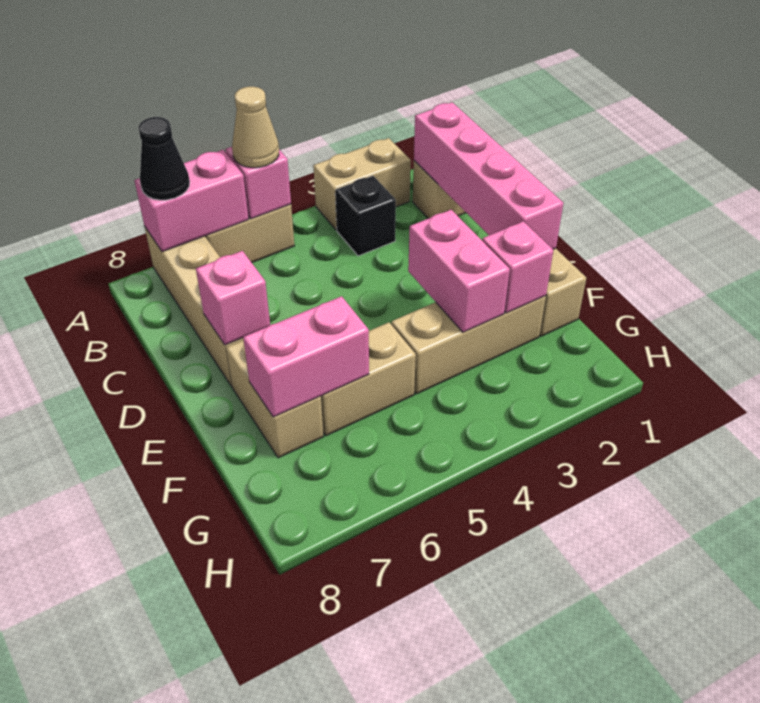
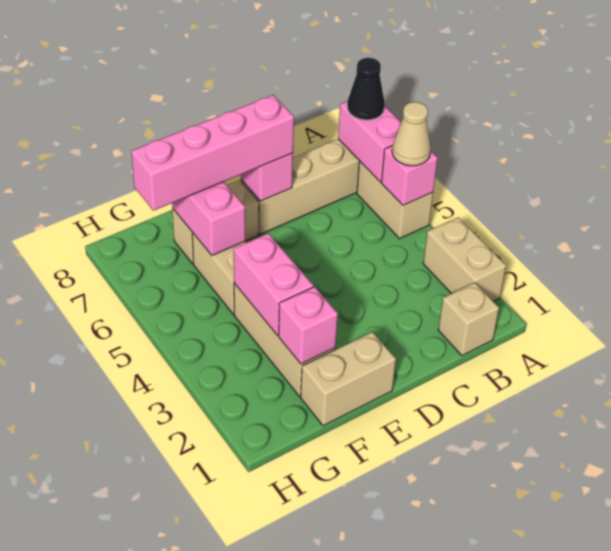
pink 1x4 brick [414,102,563,249] -> pink 1x4 brick moved to [131,95,294,211]
black 1x1 brick [335,176,396,256] -> none
pink 1x2 brick [408,210,510,332] -> pink 1x2 brick turned to [234,233,313,336]

